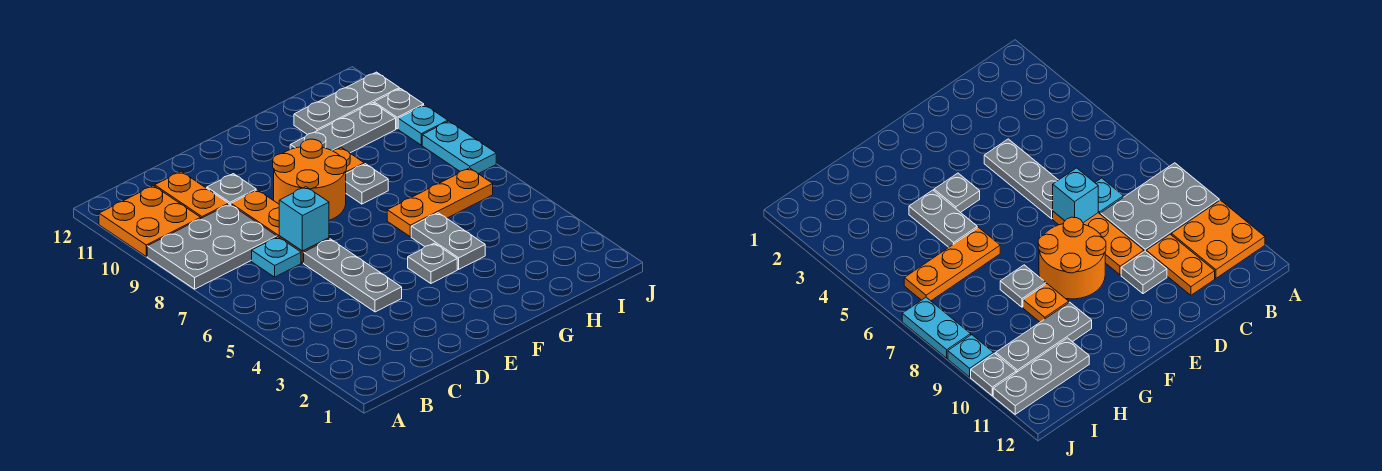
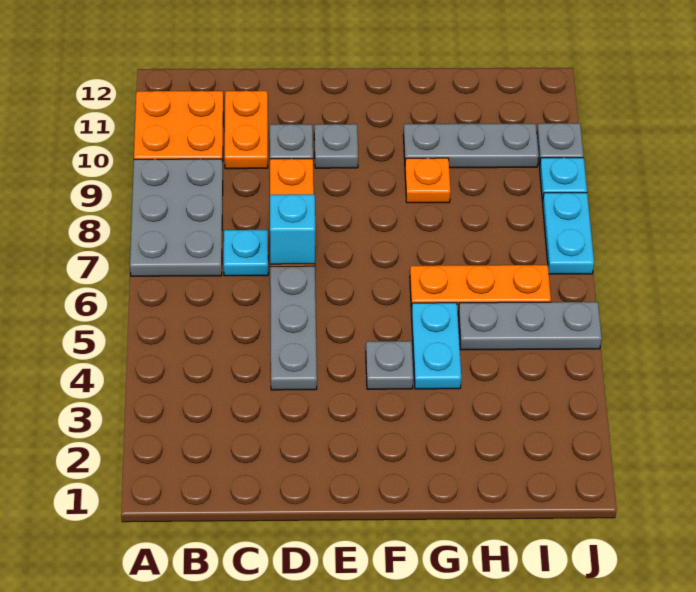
grey 2x3 plate [147,204,277,289] -> grey 2x3 plate turned to [130,159,223,276]
orange 2x2 round brick [273,139,347,220] -> none
grey 1x2 plate [411,213,485,269] -> cyan 1x2 plate [411,303,461,389]
grey 1x1 plate [346,164,388,204] -> grey 1x1 plate moved to [314,124,358,168]
grey 1x3 plate [294,72,399,135] -> grey 1x3 plate moved to [458,302,602,350]

